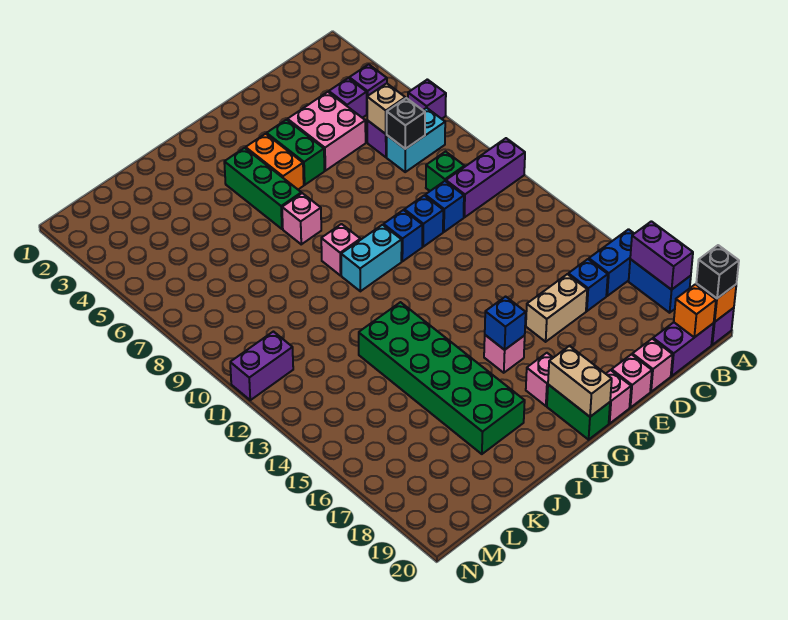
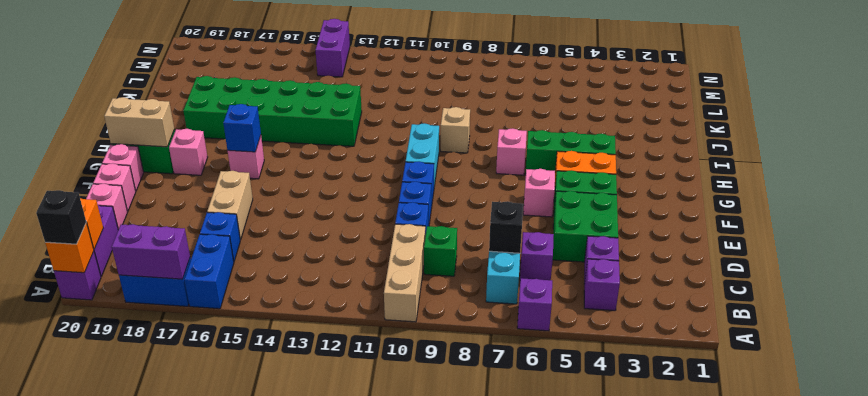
purple 1x3 brick [446,138,525,217] -> tan 1x3 brick [384,224,425,322]
tan 1x1 brick [367,83,405,134] -> tan 1x1 brick moved to [441,107,470,153]
pink 2x2 brick [288,92,366,171] -> green 2x2 brick [553,191,618,262]
pink 1x1 brick [321,224,360,276] -> pink 1x1 brick moved to [523,169,555,217]
purple 1x2 brick [230,332,293,400] -> purple 1x2 brick moved to [316,19,350,77]

